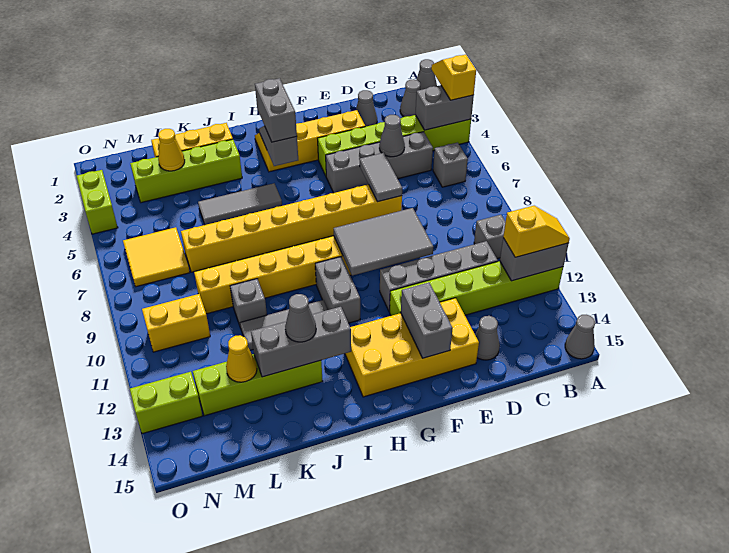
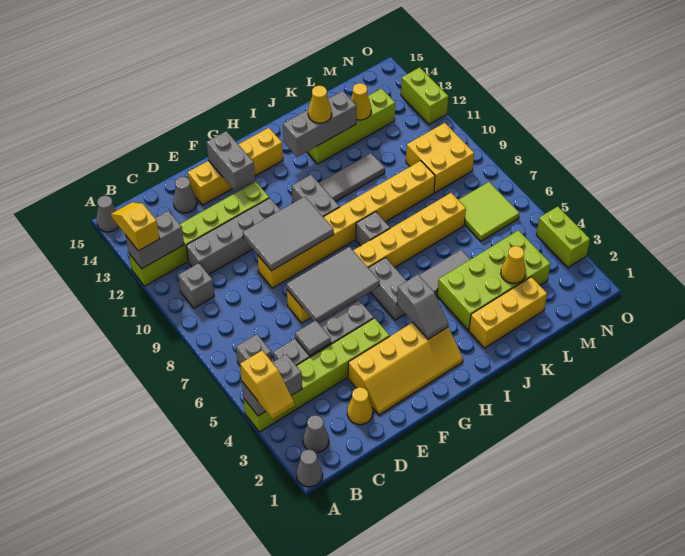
yellow 1x2 slope [503,206,570,257] -> yellow 1x2 slope turned to [111,202,160,251]
grey 1x1 cone [356,90,377,126] -> yellow 1x1 cone [347,387,373,425]
grey 1x1 cone [379,115,405,157] -> grey 1x1 tile [295,320,331,356]
grey 1x2 tile [359,153,402,202] -> grey 2x3 tile [287,247,380,323]
yellow 2x4 brick [345,298,479,397] -> yellow 1x4 brick [188,128,283,205]
grey 1x2 brick [255,78,297,142] -> grey 1x2 brick moved to [369,258,406,320]
lime 1x4 brick [130,139,242,203] -> lime 2x4 brick [437,230,550,330]
grey 1x1 cone [285,294,316,342] -> yellow 1x1 cone [308,86,332,123]
grey 1x1 brick [230,279,267,328] -> grey 1x1 brick moved to [356,212,390,246]
yellow 2x2 tile [123,227,190,287] -> lime 2x2 tile [459,182,520,241]
yellow 1x2 brick [142,294,210,352] -> yellow 2x2 brick [406,123,474,193]
lime 1x2 brick [130,372,203,434] -> lime 1x2 brick turned to [401,67,448,124]

